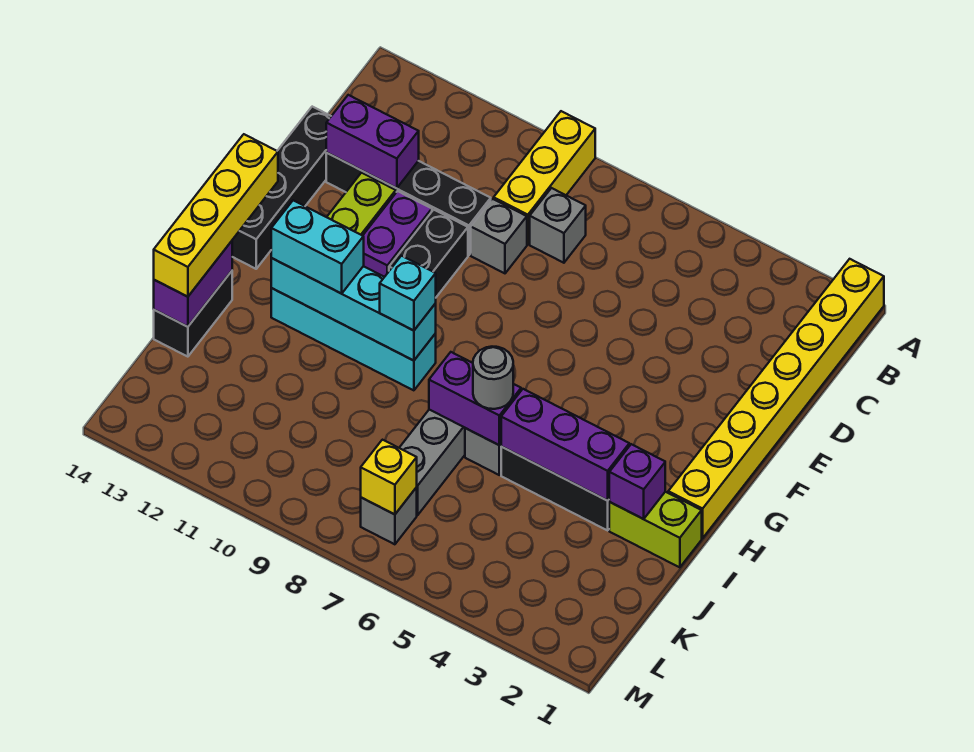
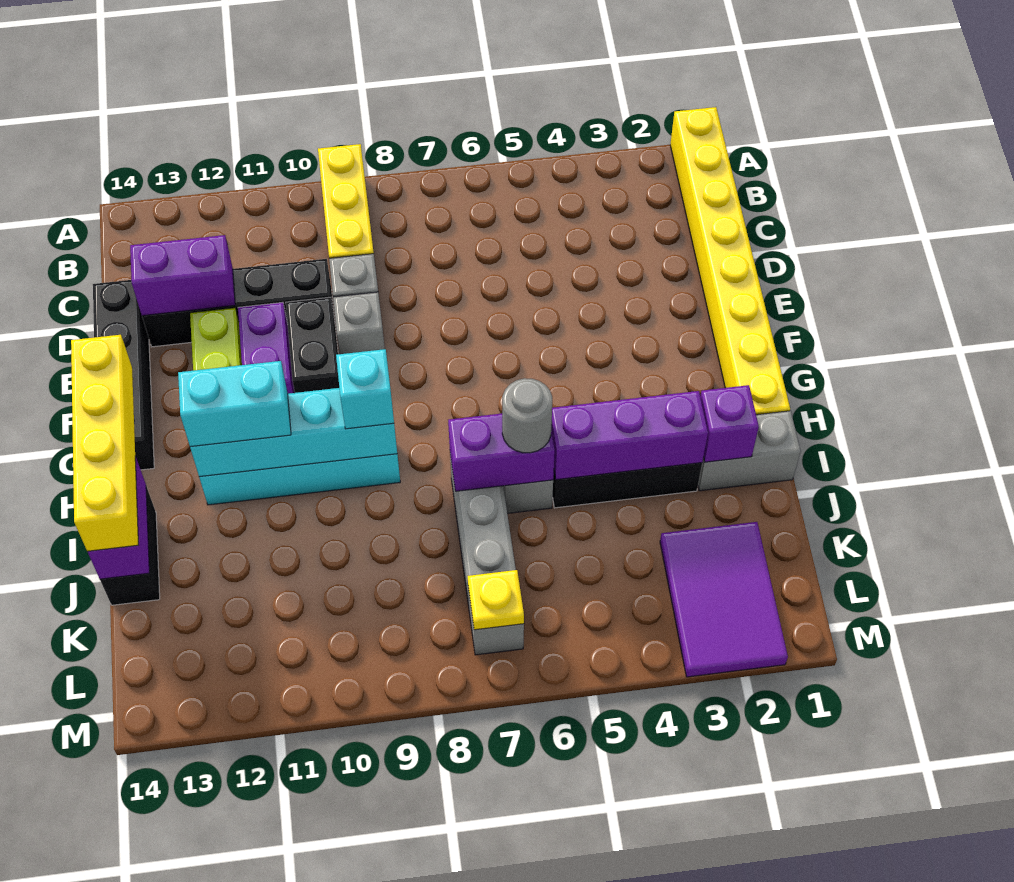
grey 1x1 brick [530,188,586,263] -> grey 1x1 brick moved to [333,292,385,354]
lime 1x2 brick [609,492,702,567] -> grey 1x2 brick [698,411,801,491]
none -> purple 2x3 tile [660,522,788,677]
yellow 1x1 brick [361,440,417,514] -> yellow 1x1 plate [468,570,524,630]

